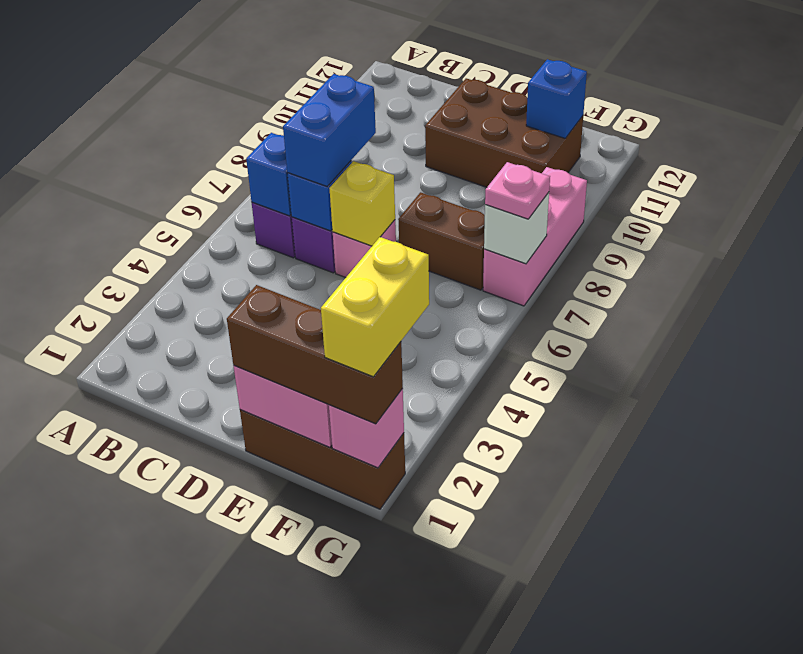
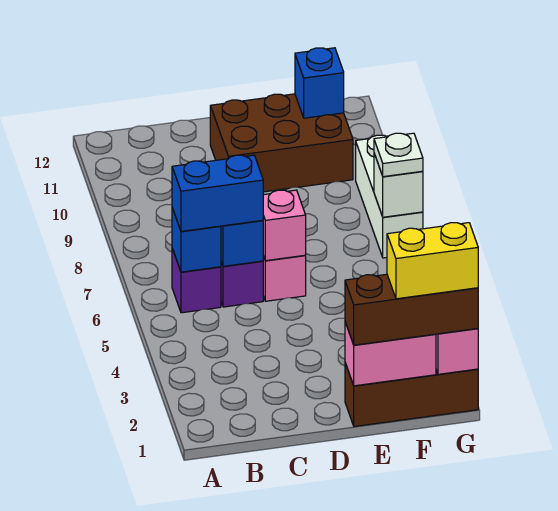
blue 1x2 brick [283,74,376,187] -> blue 1x2 brick turned to [172,155,263,231]
yellow 1x1 brick [329,161,395,246] -> pink 1x1 brick [263,190,306,261]
brown 1x2 brick [398,192,485,290] -> none
yellow 1x2 brick [321,237,429,377] -> yellow 1x2 brick turned to [387,223,478,299]
pink 1x3 brick [483,167,587,306] -> white 1x3 brick [356,135,423,258]
pink 1x1 plate [485,162,550,219] -> white 1x1 plate [374,133,423,177]

